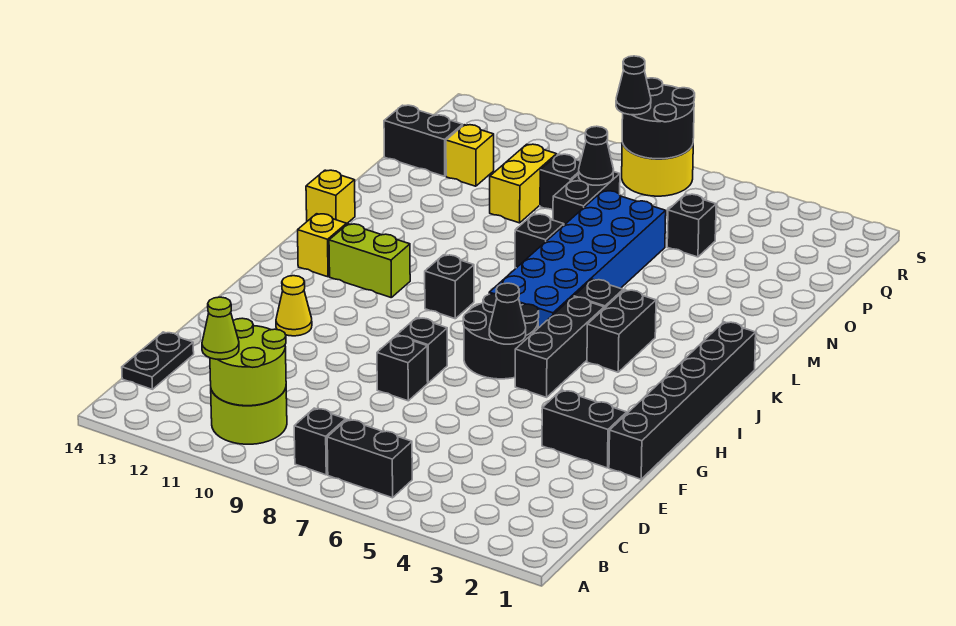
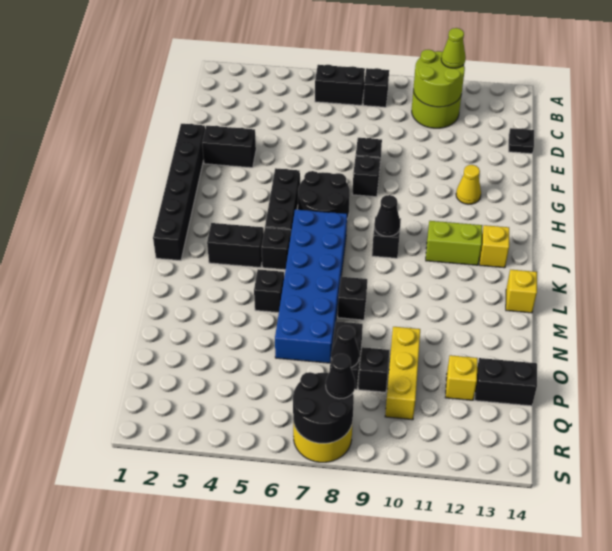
black 1x2 plate [122,332,194,389] -> black 1x1 plate [509,128,534,154]
black 1x1 cone [489,283,526,344] -> black 1x1 cone moved to [374,195,400,236]
black 1x2 brick [587,290,656,372] -> black 1x2 brick turned to [207,223,264,268]
yellow 1x2 brick [490,144,557,223] -> yellow 1x3 brick [385,327,420,420]
black 1x1 brick [667,194,716,257] -> black 1x1 brick moved to [254,269,284,313]

